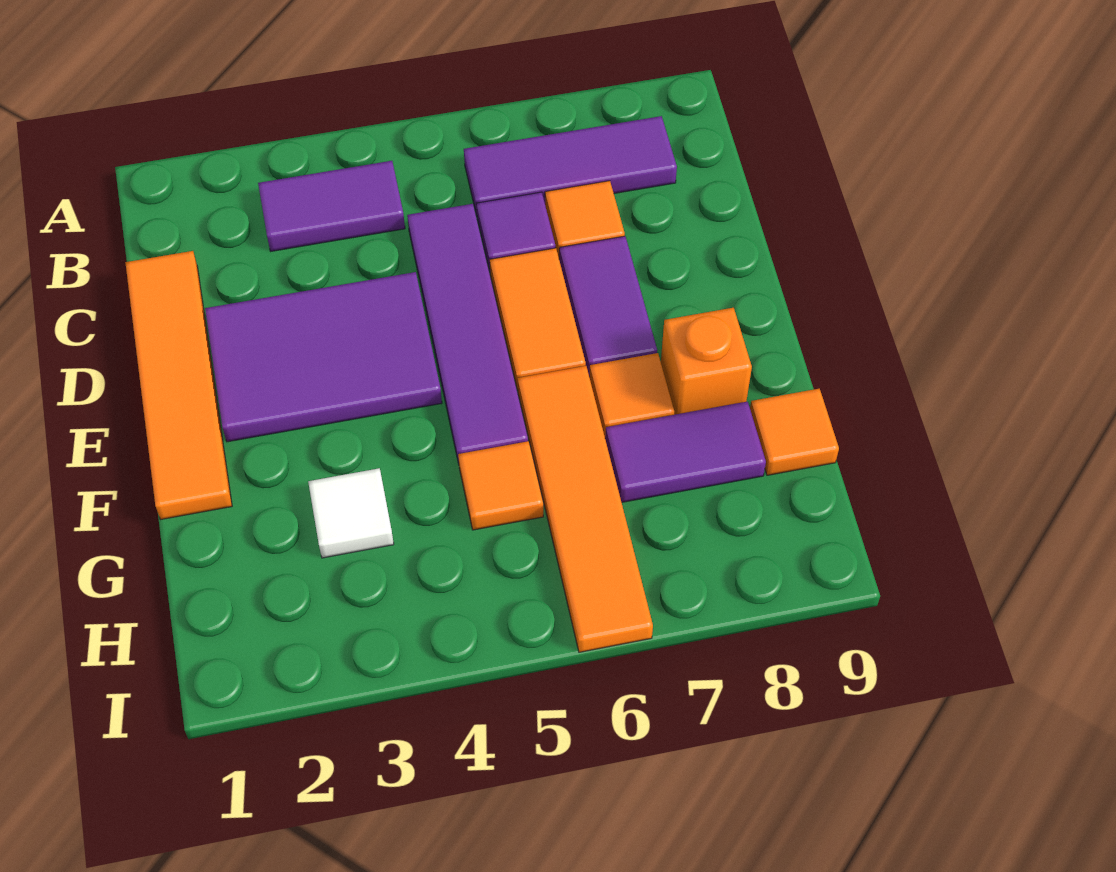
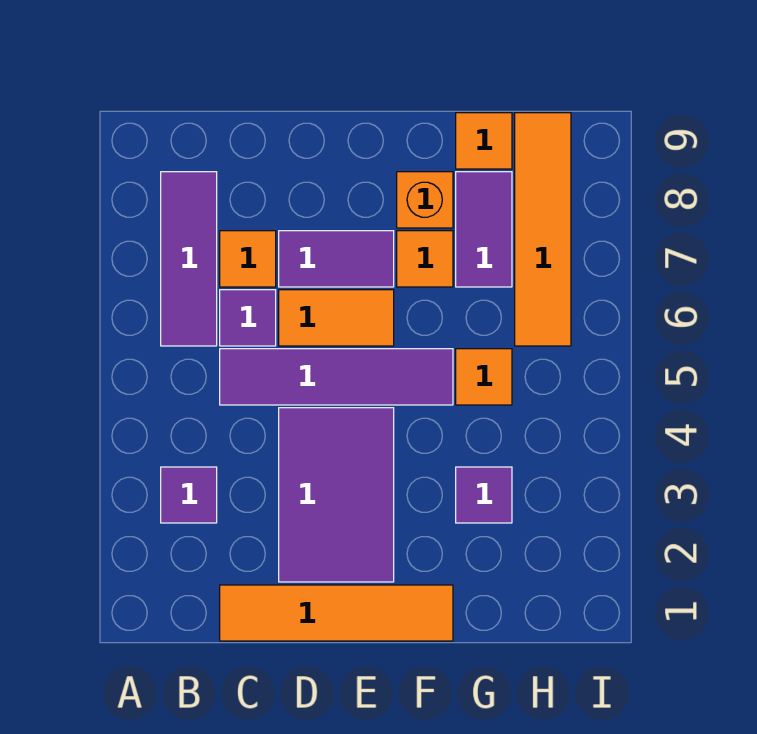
purple 1x2 tile [258,161,405,251] -> purple 1x1 tile [161,467,217,523]
orange 1x4 tile [518,366,653,652] -> orange 1x4 tile turned to [515,113,571,346]
white 1x1 tile [308,468,394,558] -> purple 1x1 tile [456,467,512,523]

